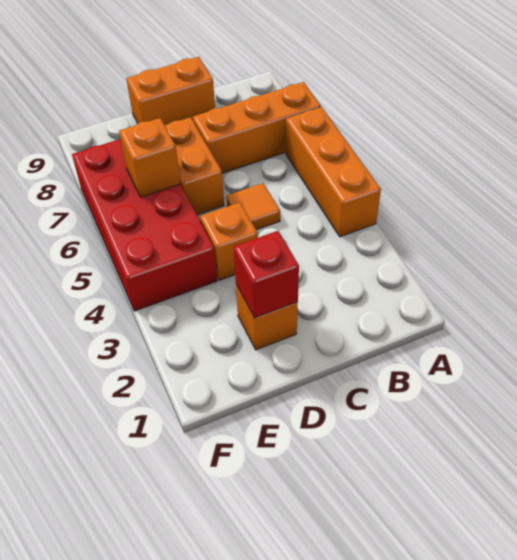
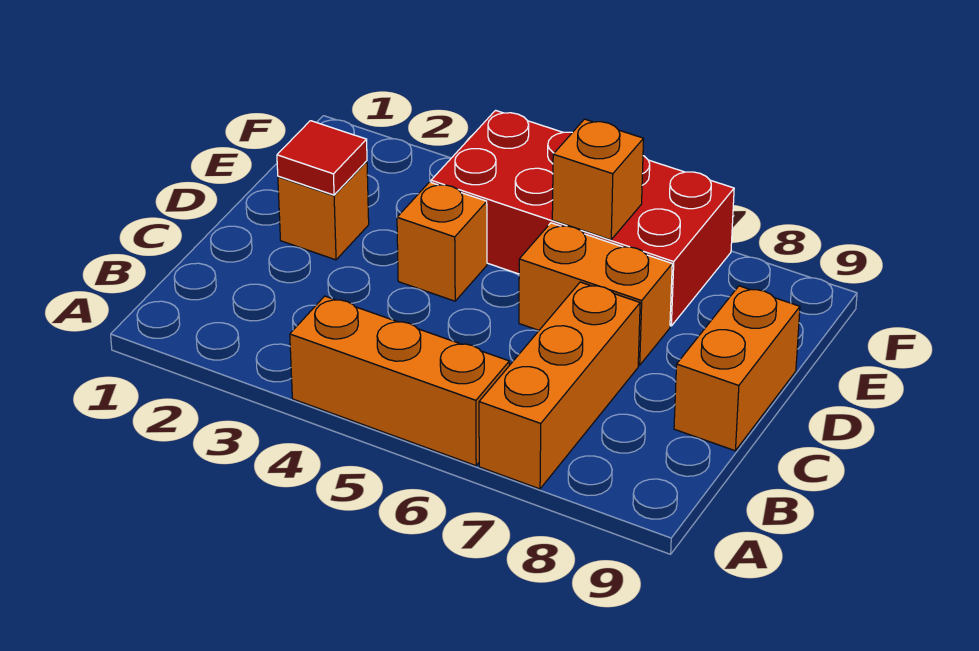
orange 1x1 tile [226,183,280,230] -> none
red 1x1 brick [234,231,299,318] -> red 1x1 tile [277,121,367,195]

